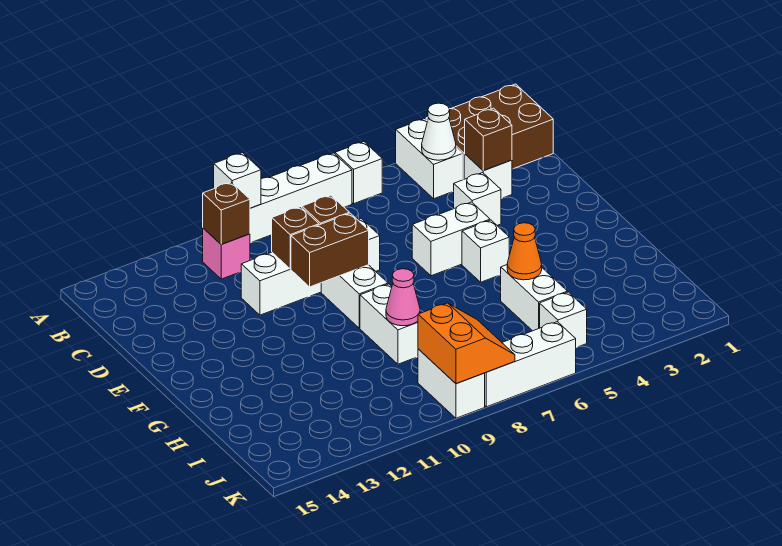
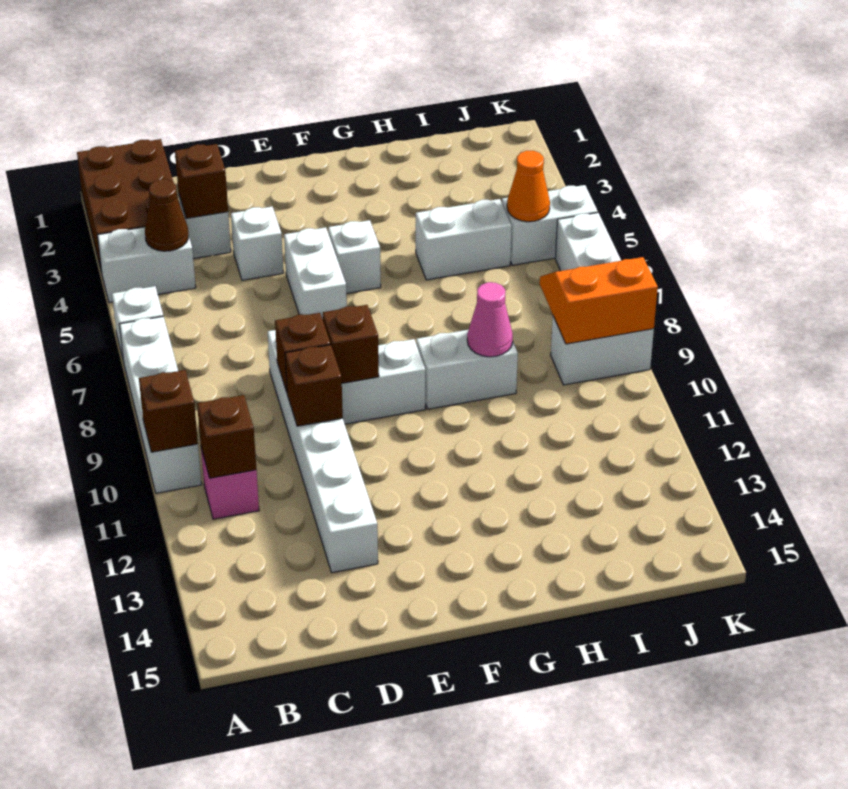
white 1x1 brick [214,153,261,208] -> brown 1x1 brick [139,370,198,452]
white 1x1 cone [422,103,456,160] -> brown 1x1 cone [145,179,189,251]
white 1x4 brick [241,219,380,315] -> white 1x6 brick [268,330,378,573]
brown 1x2 brick [291,213,369,287] -> brown 1x1 brick [323,305,379,383]
orange 1x1 cone [507,223,542,280] -> orange 1x1 cone moved to [507,151,550,222]
white 1x1 brick [540,292,587,347] -> white 1x2 brick [502,185,598,265]

